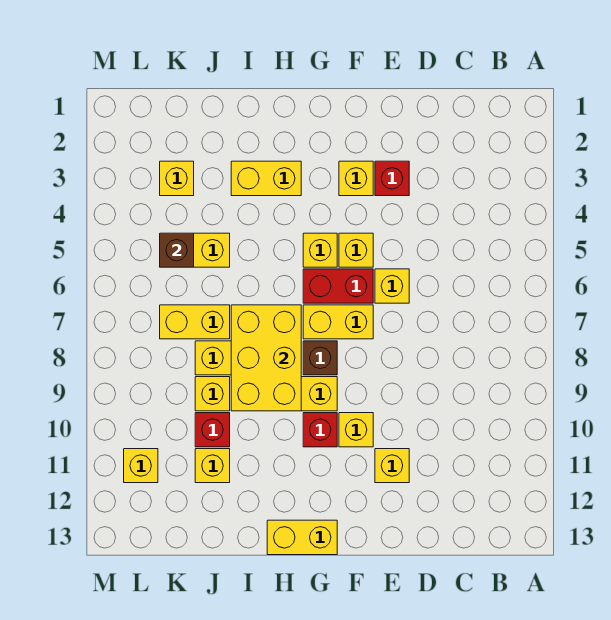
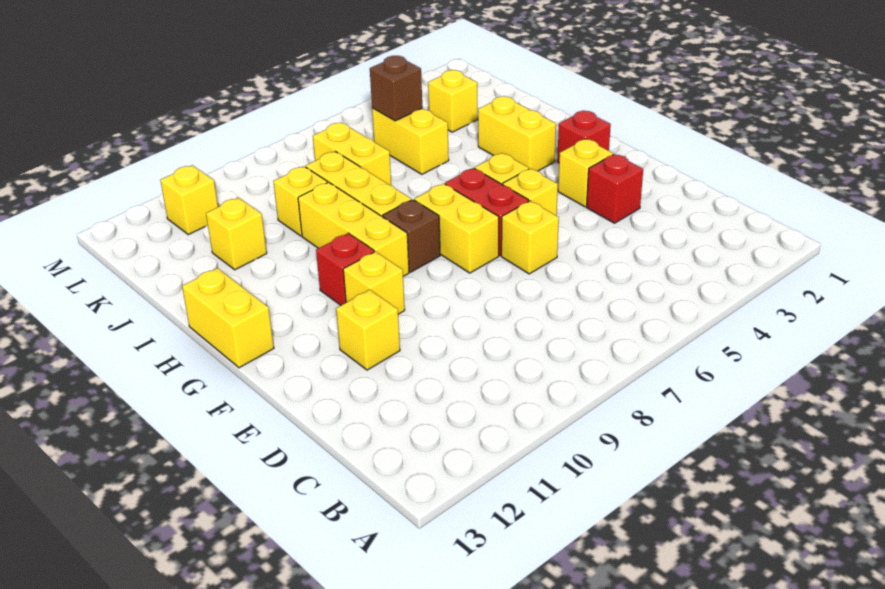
yellow 2x3 brick [231,305,301,411] -> none
red 1x1 brick [195,413,230,447] -> red 1x1 brick moved to [557,111,611,163]

